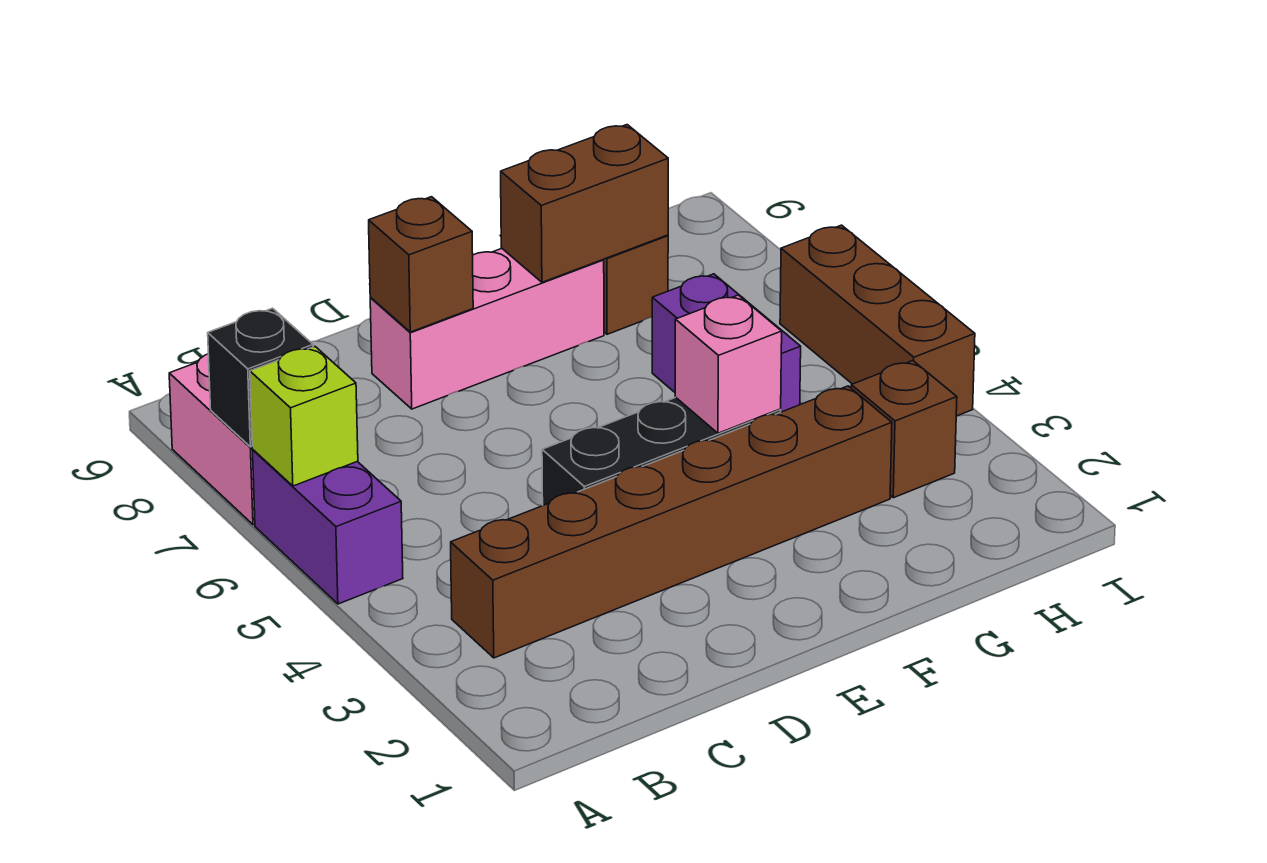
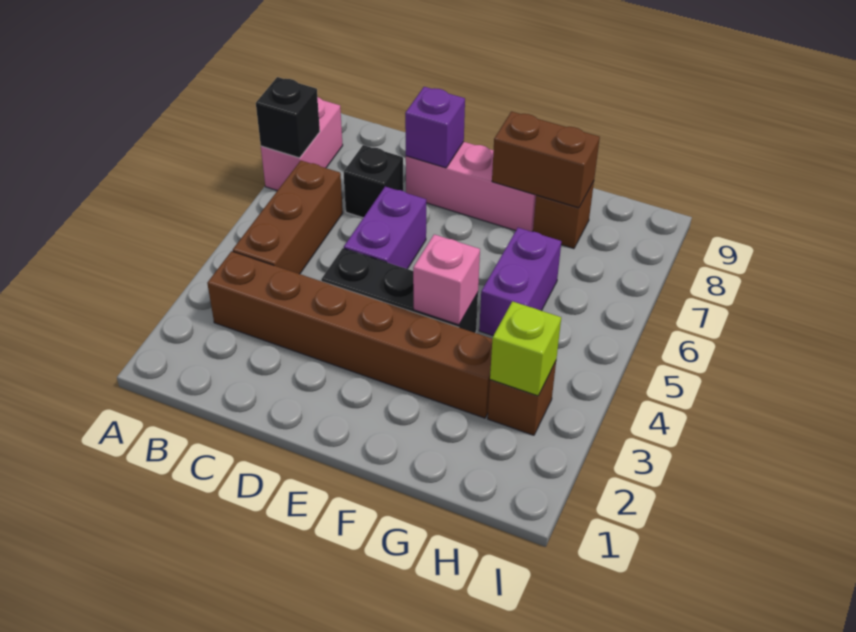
purple 1x2 brick [253,450,403,604] -> purple 1x2 brick moved to [344,187,426,269]
lime 1x1 brick [250,347,358,486] -> lime 1x1 brick moved to [490,301,561,396]
none -> black 1x1 brick [344,145,403,218]
brown 1x1 brick [369,197,473,332] -> purple 1x1 brick [405,87,465,168]
brown 1x3 brick [780,225,975,416] -> brown 1x3 brick moved to [233,161,343,274]

